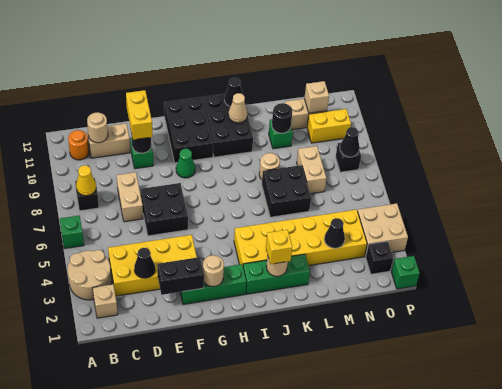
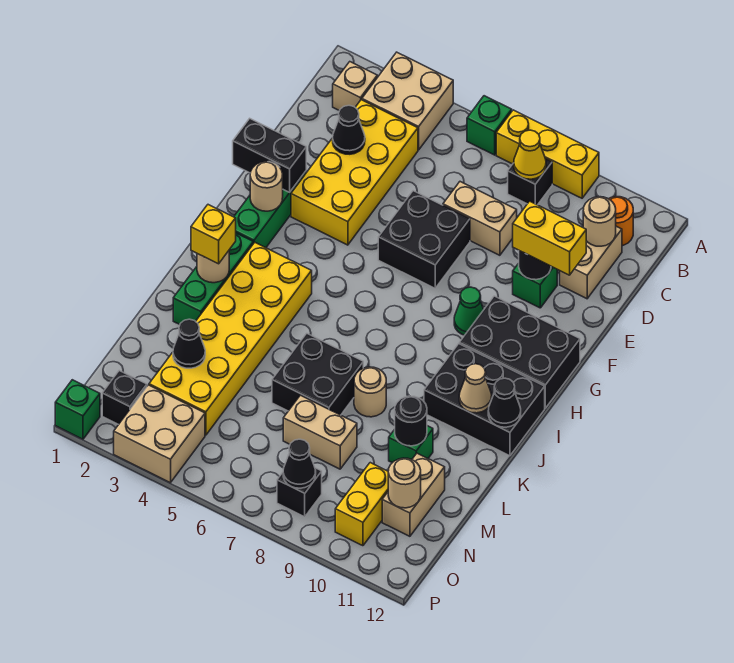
tan 2x2 round brick [68,250,111,300] -> tan 2x2 brick [362,52,453,150]
none -> yellow 1x3 brick [496,110,599,198]
black 1x2 brick [157,257,204,295] -> black 1x2 brick turned to [233,119,306,193]
tan 1x1 brick [304,81,329,113] -> tan 1x1 round brick [388,458,421,508]

